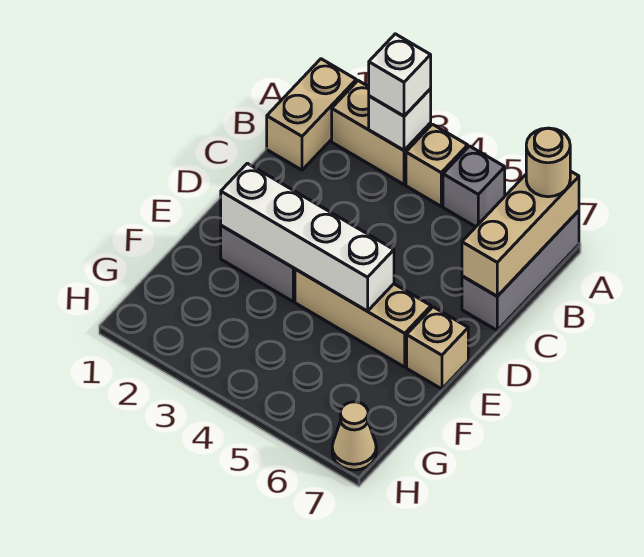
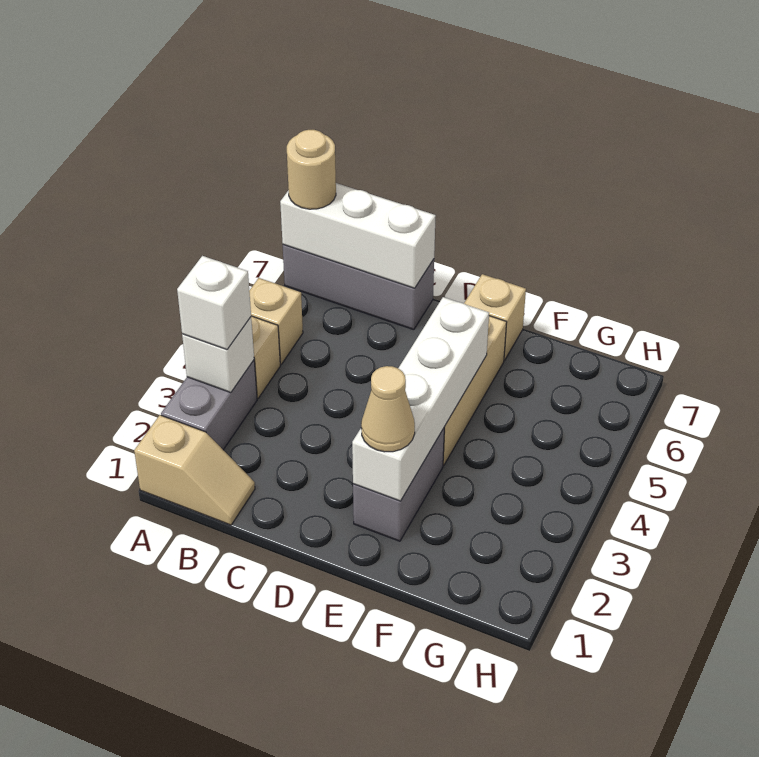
tan 1x2 brick [267,59,356,170] -> tan 1x2 slope [134,415,255,525]
tan 1x2 brick [332,81,431,184] -> grey 1x2 brick [161,360,257,450]
grey 1x1 brick [443,146,505,227] -> tan 1x1 brick [249,278,303,364]
tan 1x3 brick [462,171,579,296] -> white 1x3 brick [280,183,436,288]
tan 1x1 cone [332,402,376,470] -> tan 1x1 cone moved to [361,366,415,452]

